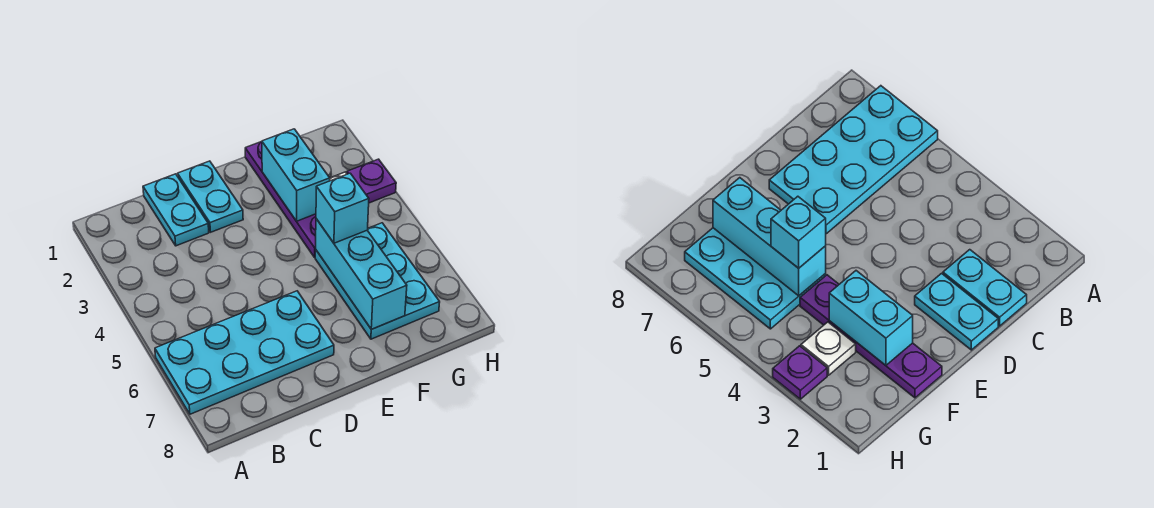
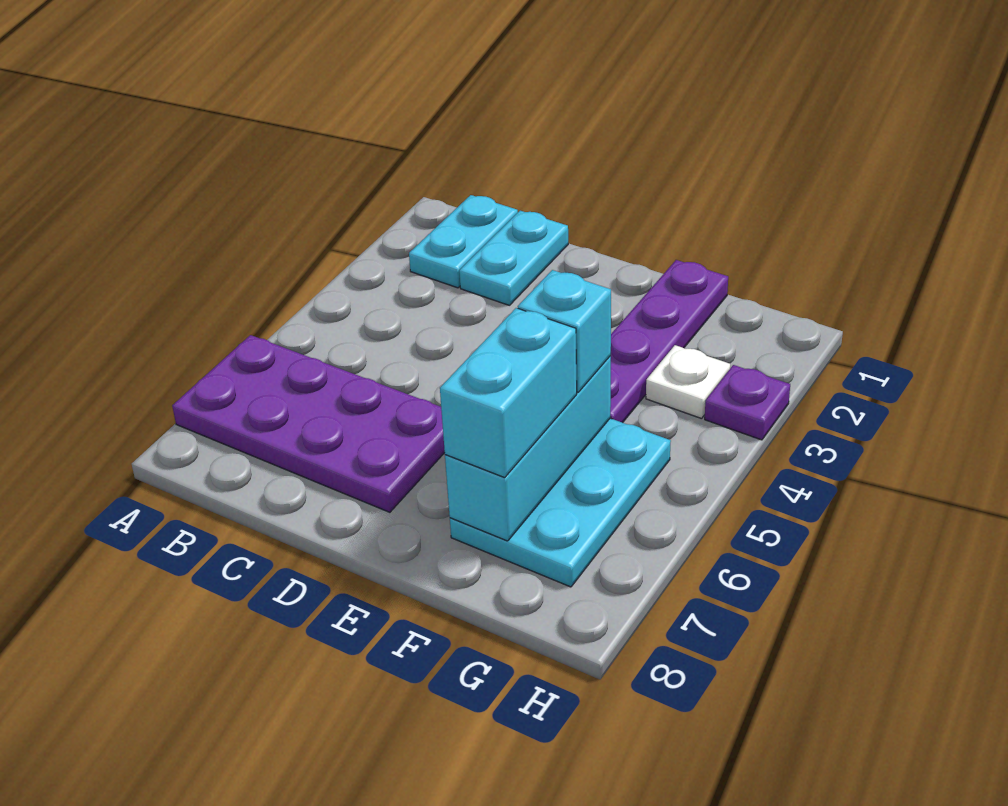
cyan 2x4 plate [155,291,334,414] -> purple 2x4 plate [172,335,445,512]
cyan 1x2 plate [178,161,243,232] -> cyan 1x2 plate moved to [409,195,518,288]
cyan 1x2 brick [262,129,330,221] -> cyan 1x2 brick moved to [440,308,577,478]

